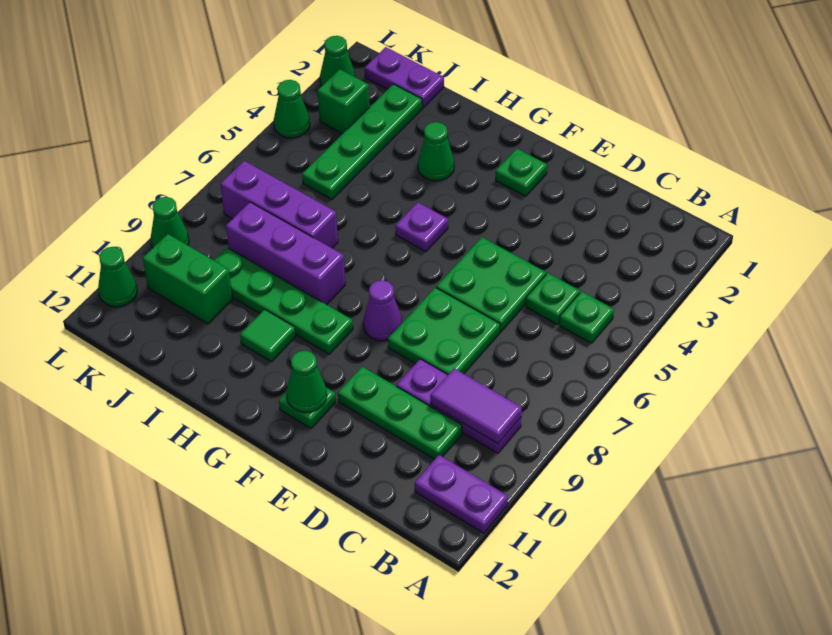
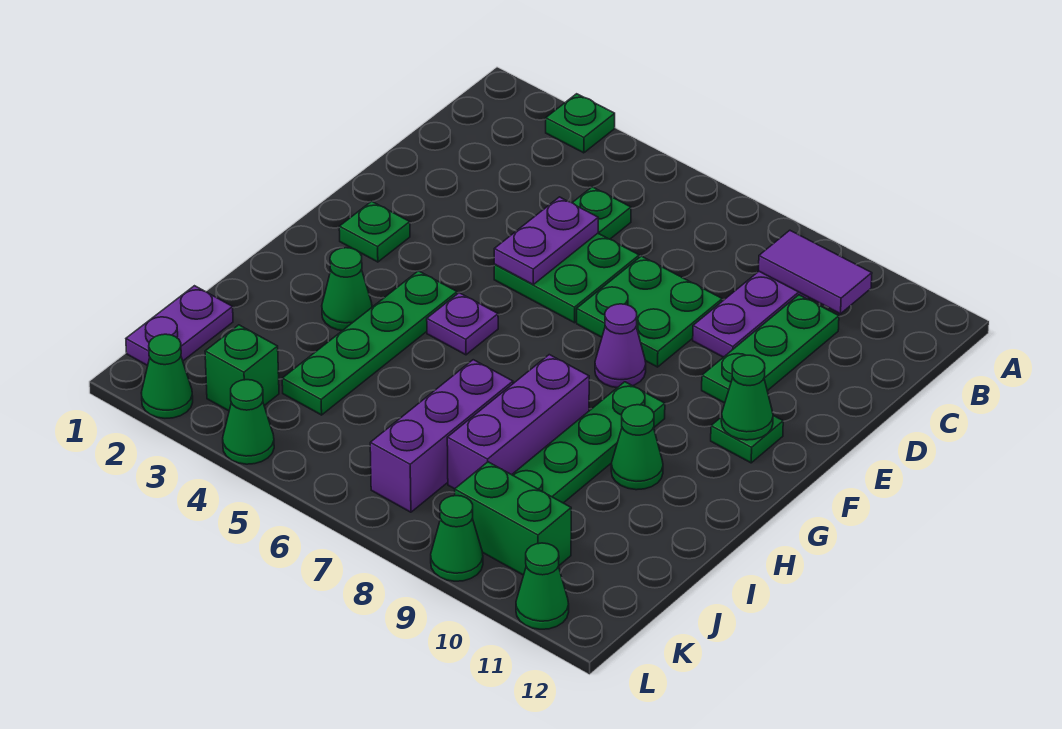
purple 1x2 plate [415,455,508,533] -> purple 1x2 plate moved to [494,197,598,285]
green 1x1 plate [559,291,614,343] -> green 1x1 plate moved to [546,94,615,153]
purple 1x2 tile [430,369,522,444] -> purple 1x2 tile turned to [759,230,872,314]
green 1x1 tile [240,309,296,362] -> green 1x1 cone [611,405,663,490]
green 1x4 plate [302,84,422,200] -> green 1x4 plate turned to [282,271,457,415]
green 1x2 brick [143,234,233,324] -> green 1x2 brick turned to [455,462,571,575]

